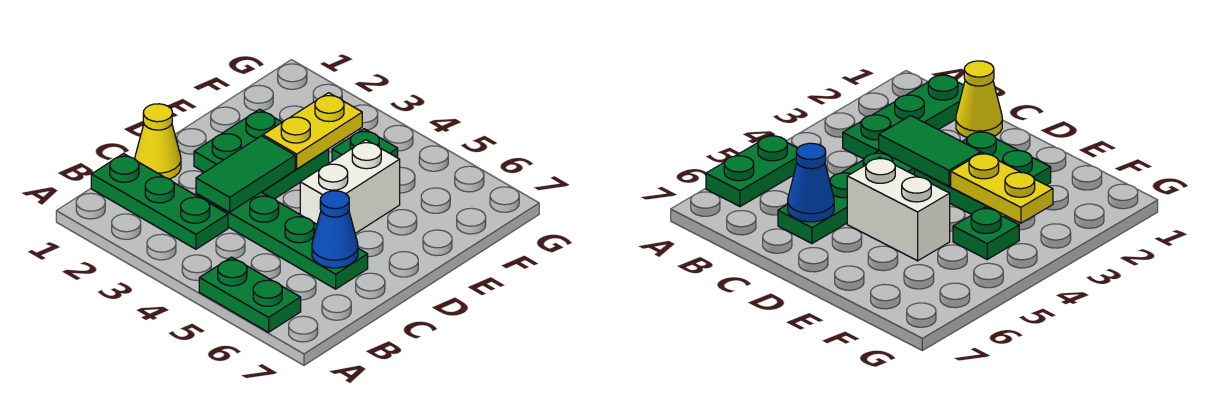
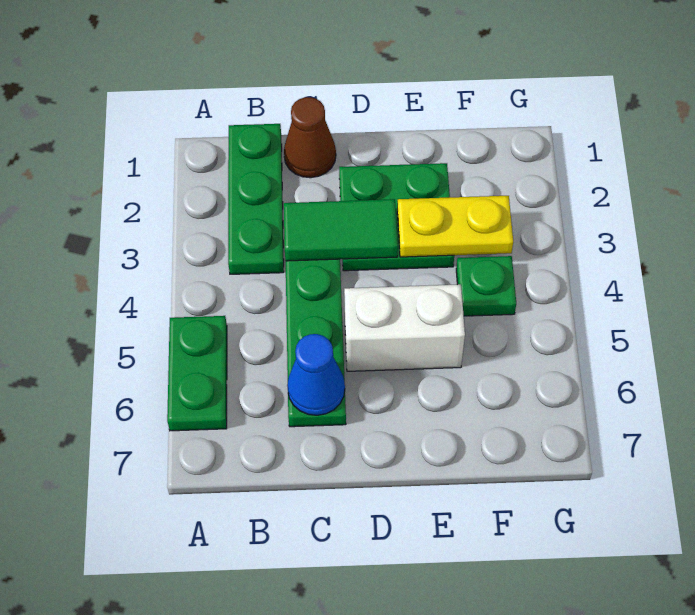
yellow 1x1 cone [135,104,181,179] -> brown 1x1 cone [284,97,336,178]

